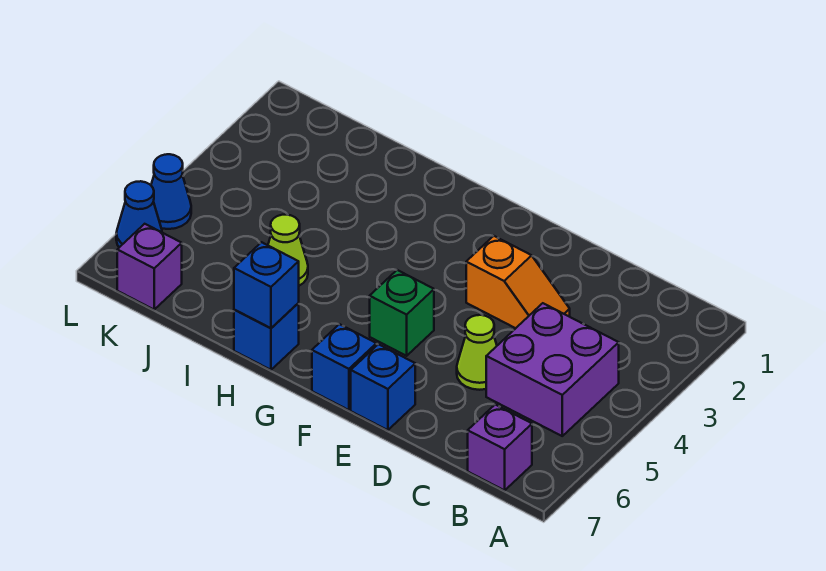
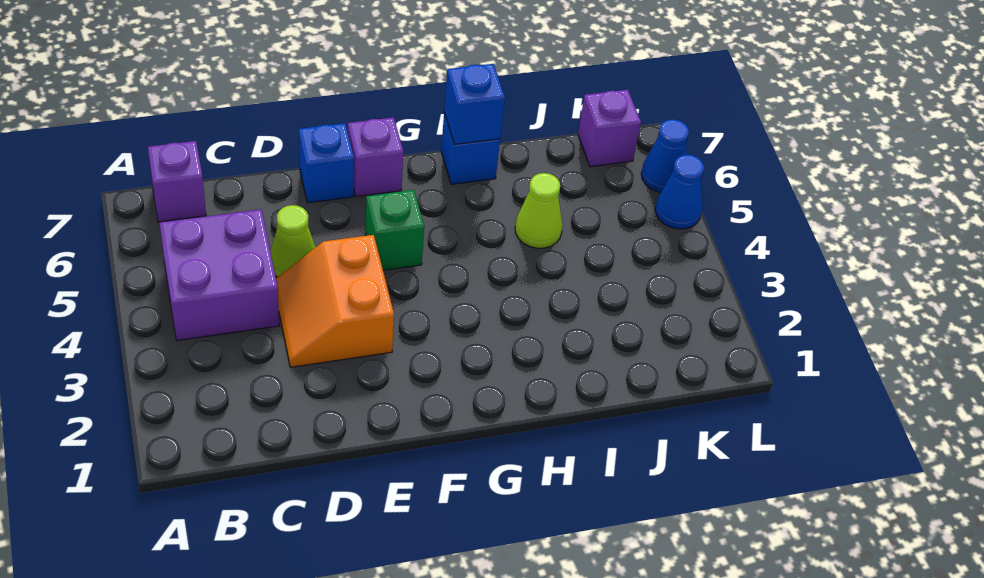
orange 1x2 slope [466,236,570,328] -> orange 2x2 slope [276,235,394,367]
blue 1x1 brick [312,324,376,410] -> purple 1x1 brick [348,117,403,197]

